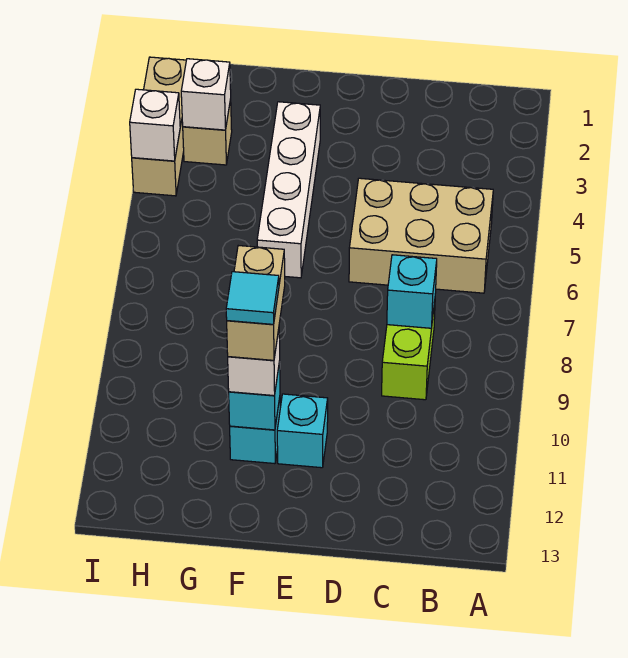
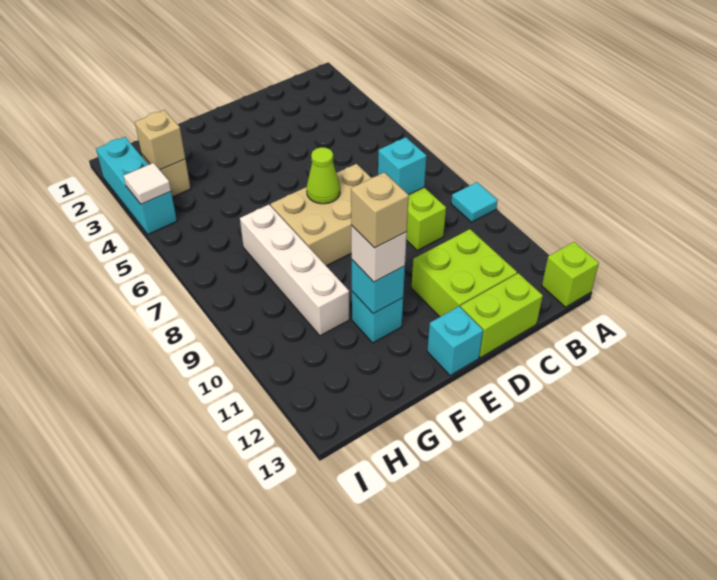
none -> lime 1x1 brick [542,242,599,307]
tan 2x3 brick [349,178,493,293] -> tan 2x3 brick moved to [271,164,371,266]
none -> lime 2x2 brick [412,229,517,317]
none -> lime 1x2 brick [461,273,543,358]
none -> lime 1x1 cone [307,147,340,204]
cyan 1x1 brick [277,394,328,468] -> cyan 1x1 brick moved to [427,306,483,376]
white 1x4 brick [257,102,320,278] -> white 1x4 brick moved to [240,205,349,336]
tan 1x2 brick [227,246,285,360] -> tan 1x1 brick [351,172,409,248]
cyan 1x1 tile [226,272,279,324] -> cyan 1x1 tile moved to [451,182,498,222]
white 1x1 brick [181,59,231,130] -> tan 1x1 brick [135,110,185,170]
tan 1x3 brick [132,57,186,196] -> cyan 1x3 brick [96,137,177,234]
white 1x1 brick [130,89,180,161] -> white 1x1 tile [124,163,171,204]

